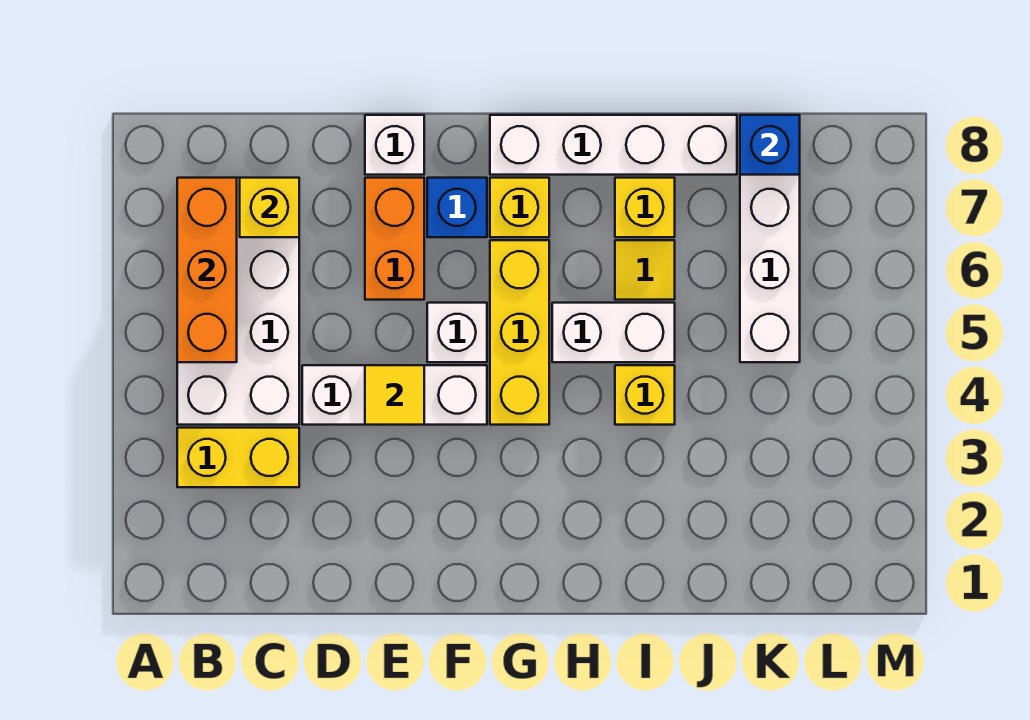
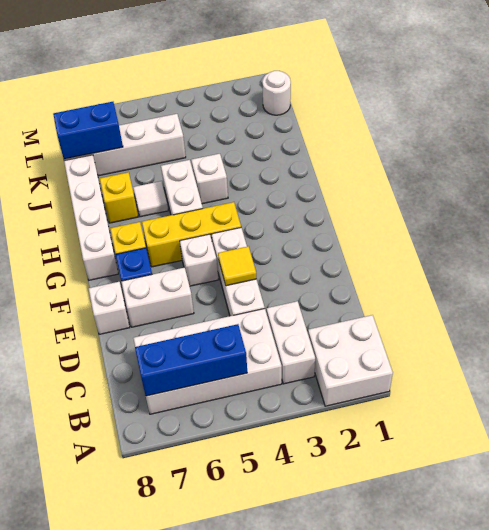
none -> white 2x2 brick [308,315,393,406]
yellow 1x2 brick [177,428,299,487] -> white 1x2 brick [267,301,315,384]
orange 1x3 brick [177,178,237,362] -> blue 1x3 brick [135,324,247,396]
yellow 1x1 brick [240,178,299,237] -> none
orange 1x2 brick [365,178,424,300] -> white 1x2 brick [121,268,194,327]
yellow 1x1 brick [615,365,675,425] -> white 1x1 brick [191,154,228,204]
yellow 1x1 tile [615,240,675,300] -> white 1x1 tile [133,181,168,217]
blue 1x1 brick [740,115,800,175] -> blue 1x2 brick [53,102,123,159]
none -> white 1x1 round brick [262,71,291,115]

